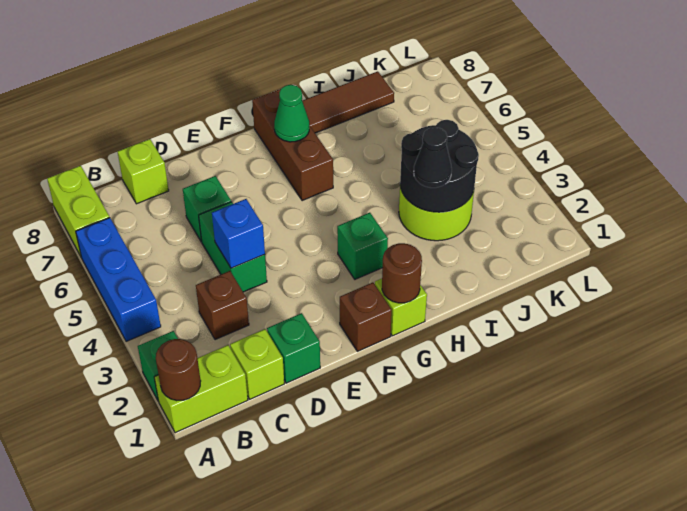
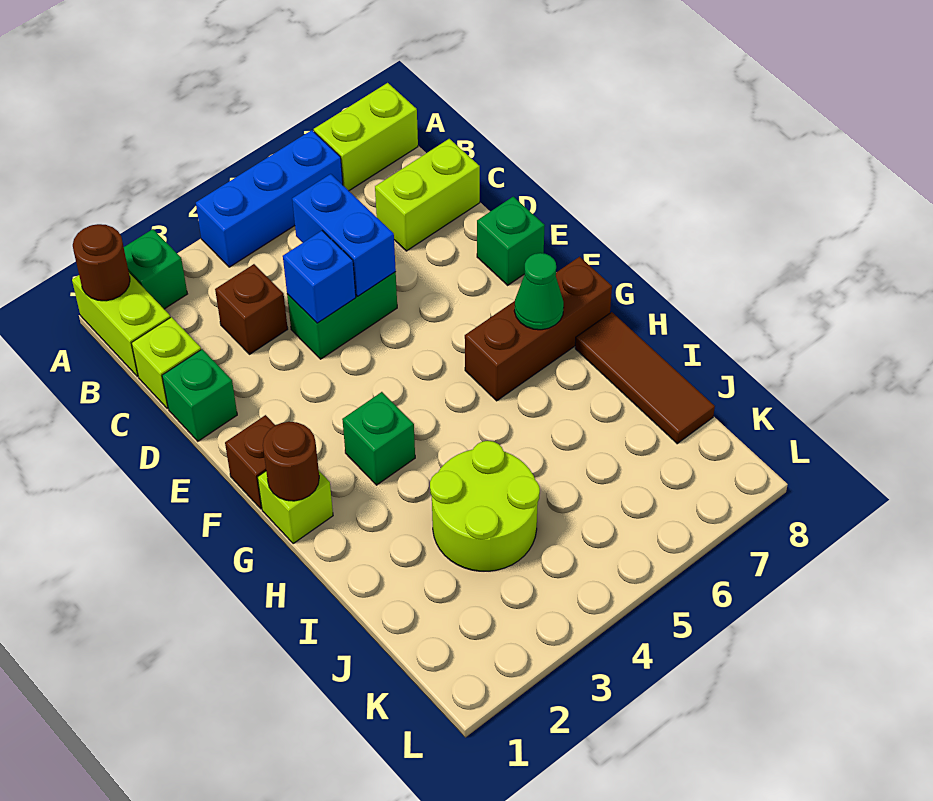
none -> blue 1x2 brick [292,174,396,296]
lime 1x1 brick [118,139,169,204] -> lime 1x2 brick [375,139,480,251]
green 1x1 brick [183,176,231,242] -> green 1x1 brick moved to [477,197,545,285]
black 2x2 round brick [400,120,479,212] -> none
black 1x1 cone [414,127,452,188] -> none

